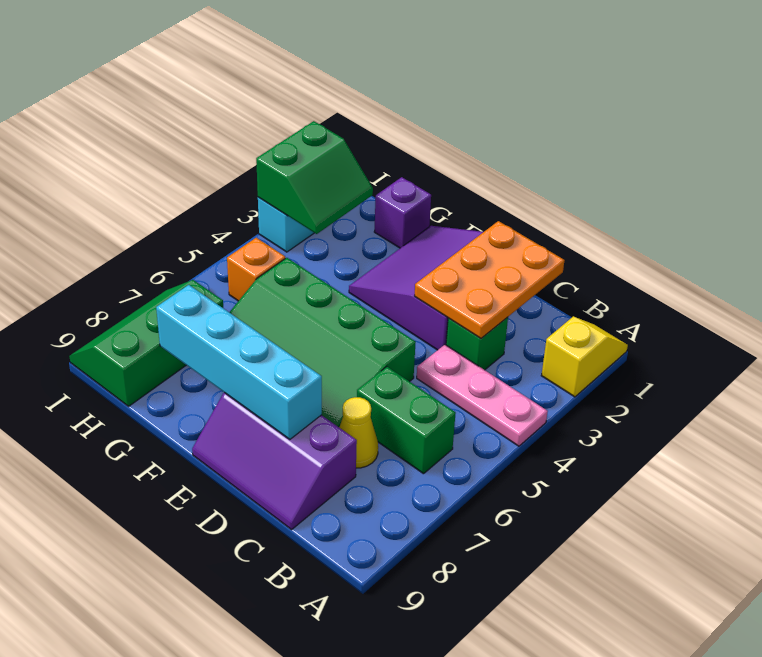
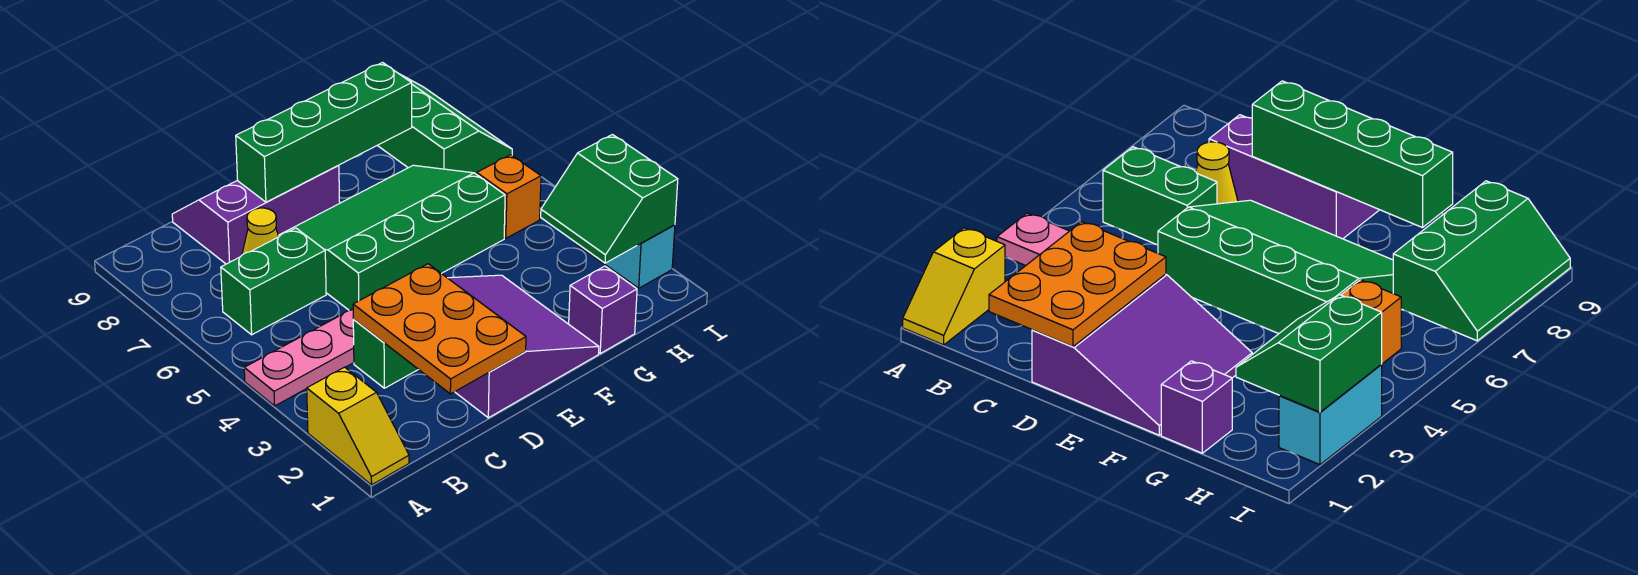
cyan 1x4 brick [156,285,322,439] -> green 1x4 brick [236,63,412,202]

